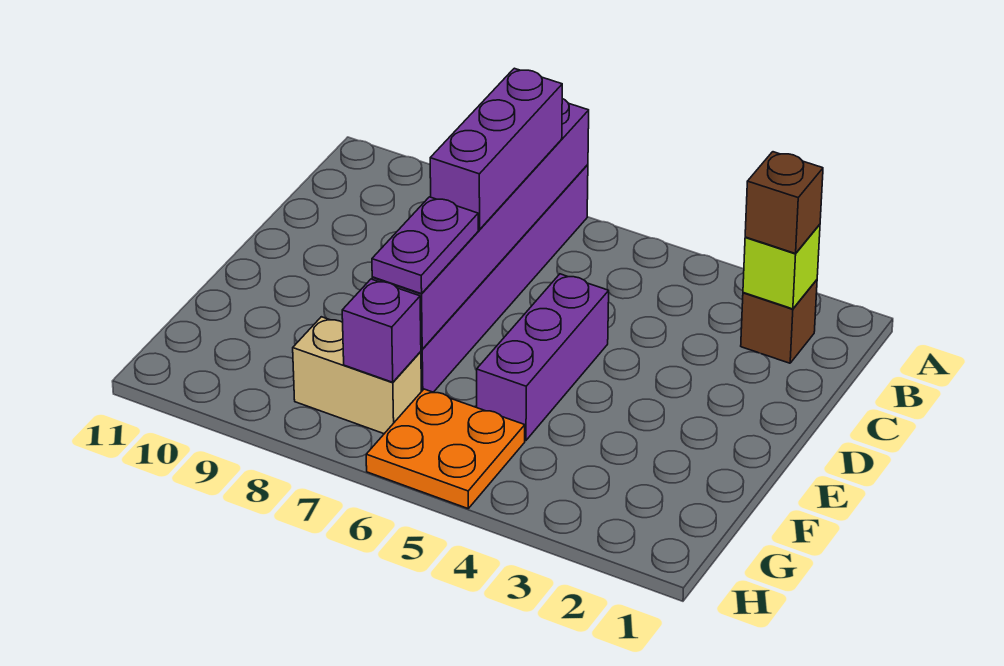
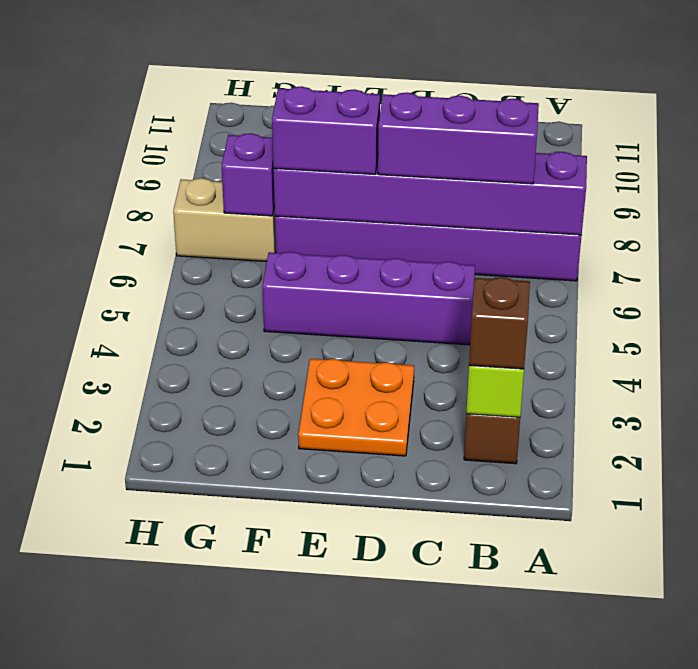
purple 1x3 brick [477,274,609,440] -> purple 1x4 brick [262,252,475,345]
purple 1x2 plate [372,197,478,294] -> purple 1x2 brick [272,86,380,175]
orange 2x2 plate [366,389,525,508] -> orange 2x2 plate moved to [298,359,414,456]
tan 1x2 brick [293,317,421,434] -> tan 1x2 brick turned to [173,178,276,262]

